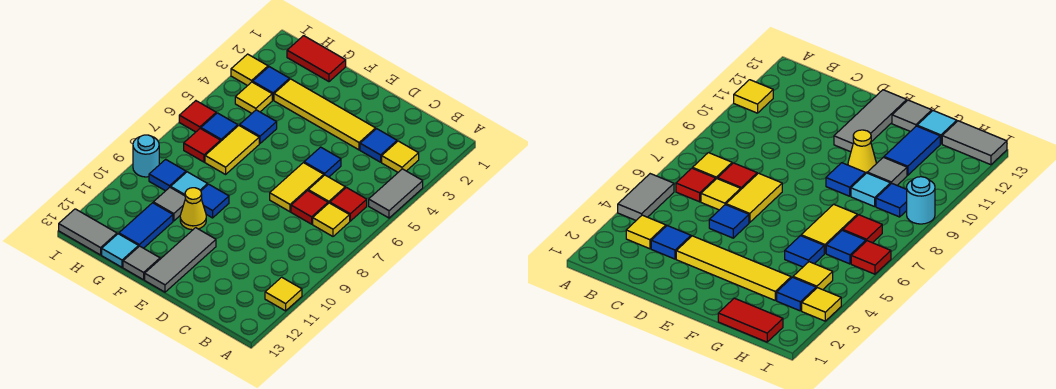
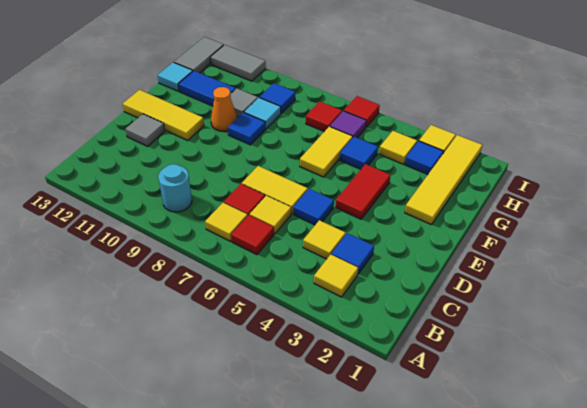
grey 1x2 tile [369,169,423,218] -> grey 1x2 tile moved to [210,45,266,81]
yellow 1x1 tile [265,277,302,311] -> yellow 1x1 tile moved to [303,220,346,259]
yellow 1x4 tile [274,79,376,150] -> yellow 1x4 tile moved to [405,135,482,225]
grey 1x3 tile [145,228,216,292] -> yellow 1x3 tile [123,90,204,141]
yellow 1x1 cone [180,188,206,230] -> orange 1x1 cone [211,87,237,131]
grey 1x1 tile [123,246,160,280] -> grey 1x1 tile moved to [125,114,165,146]
red 1x2 tile [287,36,346,82] -> red 1x2 tile moved to [336,164,390,219]
yellow 1x2 tile [205,126,259,174] -> yellow 1x2 tile turned to [300,126,353,177]
blue 1x1 tile [201,113,238,141] -> purple 1x1 tile [330,111,366,138]
cyan 1x1 round brick [133,135,159,177] -> cyan 1x1 round brick moved to [158,164,192,212]

